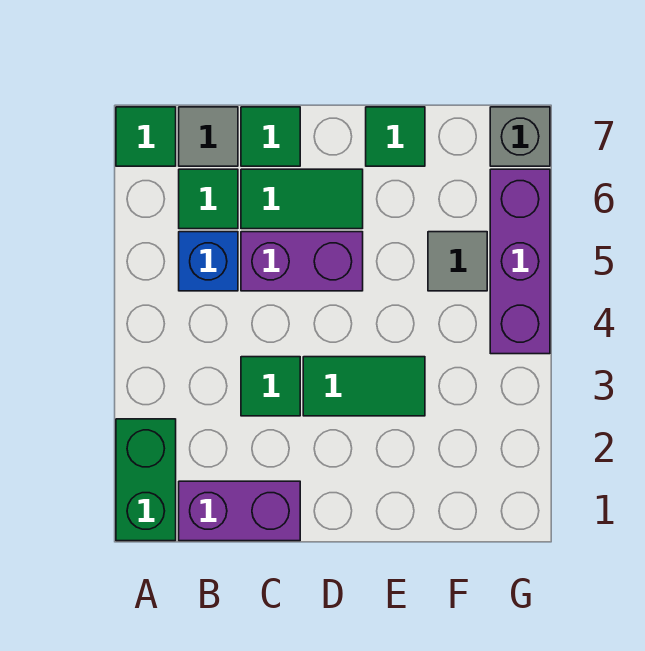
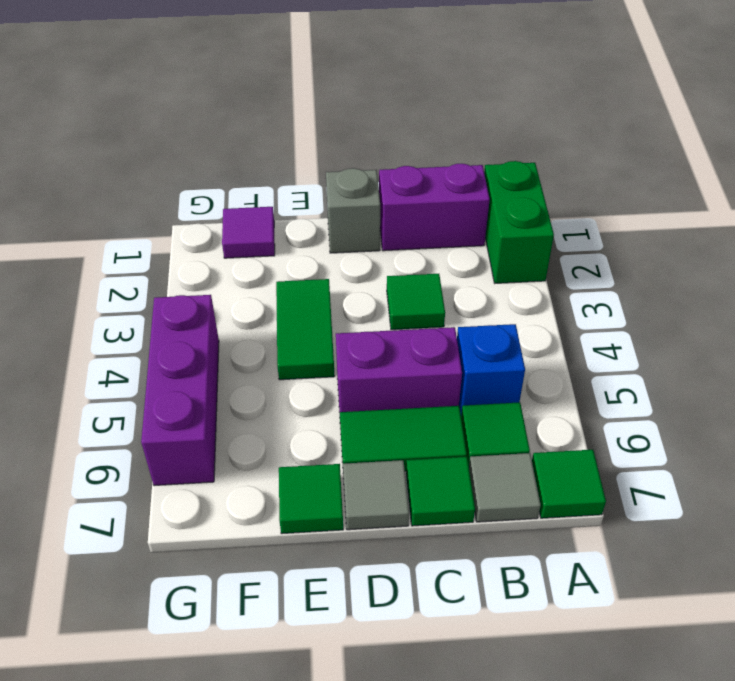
green 1x2 tile [303,357,425,416] -> green 1x2 tile turned to [276,279,334,380]
none -> purple 1x1 tile [222,207,275,258]
grey 1x1 tile [428,232,487,291] -> grey 1x1 tile moved to [343,460,409,530]
grey 1x1 brick [490,107,550,166] -> grey 1x1 brick moved to [326,168,380,253]

